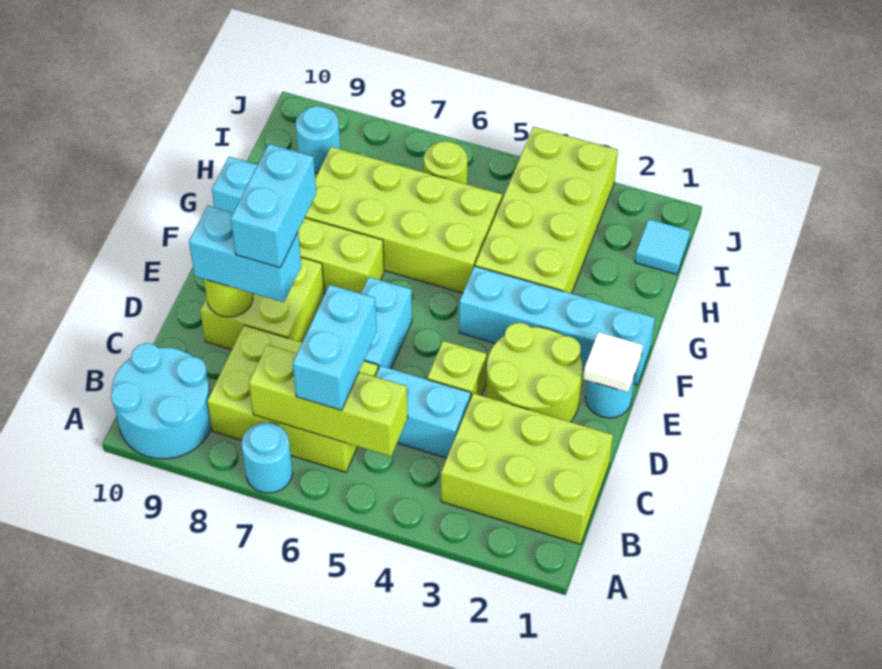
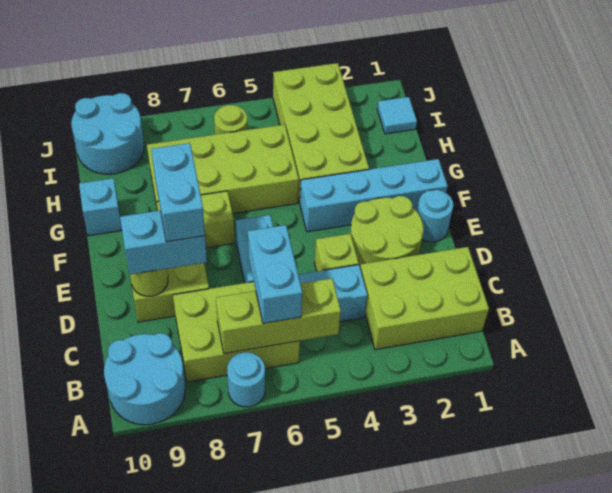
white 1x1 tile [583,332,643,392] -> none
cyan 1x1 round brick [296,106,340,173] -> cyan 2x2 round brick [71,93,144,174]

